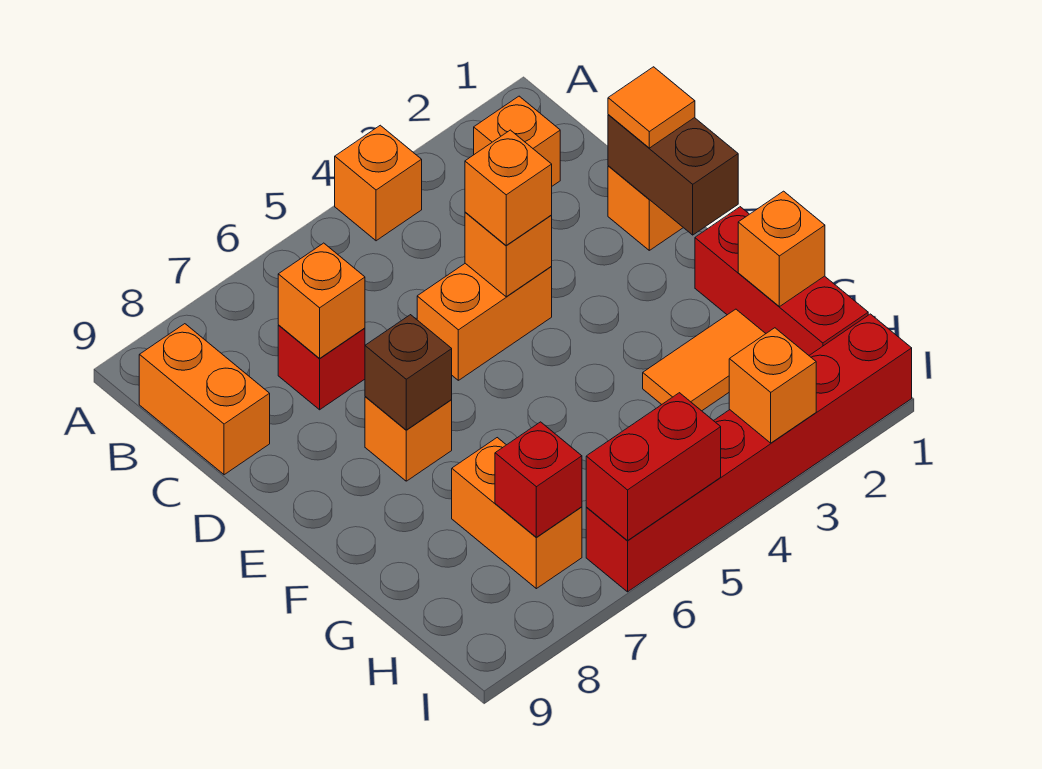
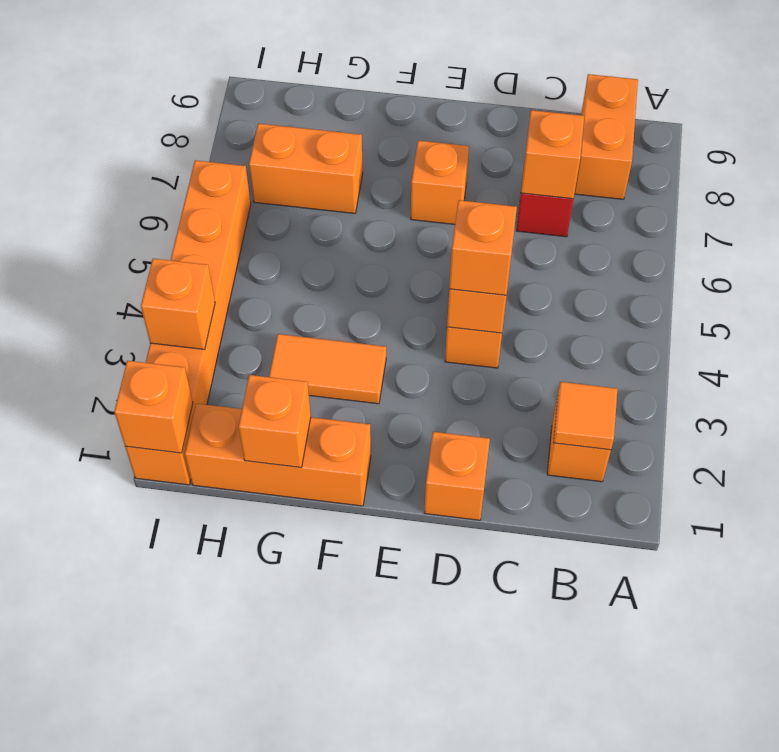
orange 1x1 brick [335,125,422,241] -> orange 1x1 brick moved to [114,361,193,453]
orange 1x2 brick [139,324,270,475] -> orange 1x2 brick turned to [574,74,638,199]
brown 1x2 brick [608,115,738,235] -> none
orange 1x1 tile [608,67,695,148] -> orange 1x1 tile moved to [553,382,618,450]
brown 1x1 brick [365,315,452,430] -> none
red 1x3 brick [695,207,868,355] -> orange 1x3 brick [185,404,371,506]
orange 1x2 tile [643,309,766,411] -> orange 1x2 tile turned to [269,334,386,404]
red 1x1 brick [495,422,582,537] -> none
red 1x6 brick [586,314,912,592] -> orange 1x6 brick [125,160,251,485]
red 1x2 brick [586,393,721,541] -> none

